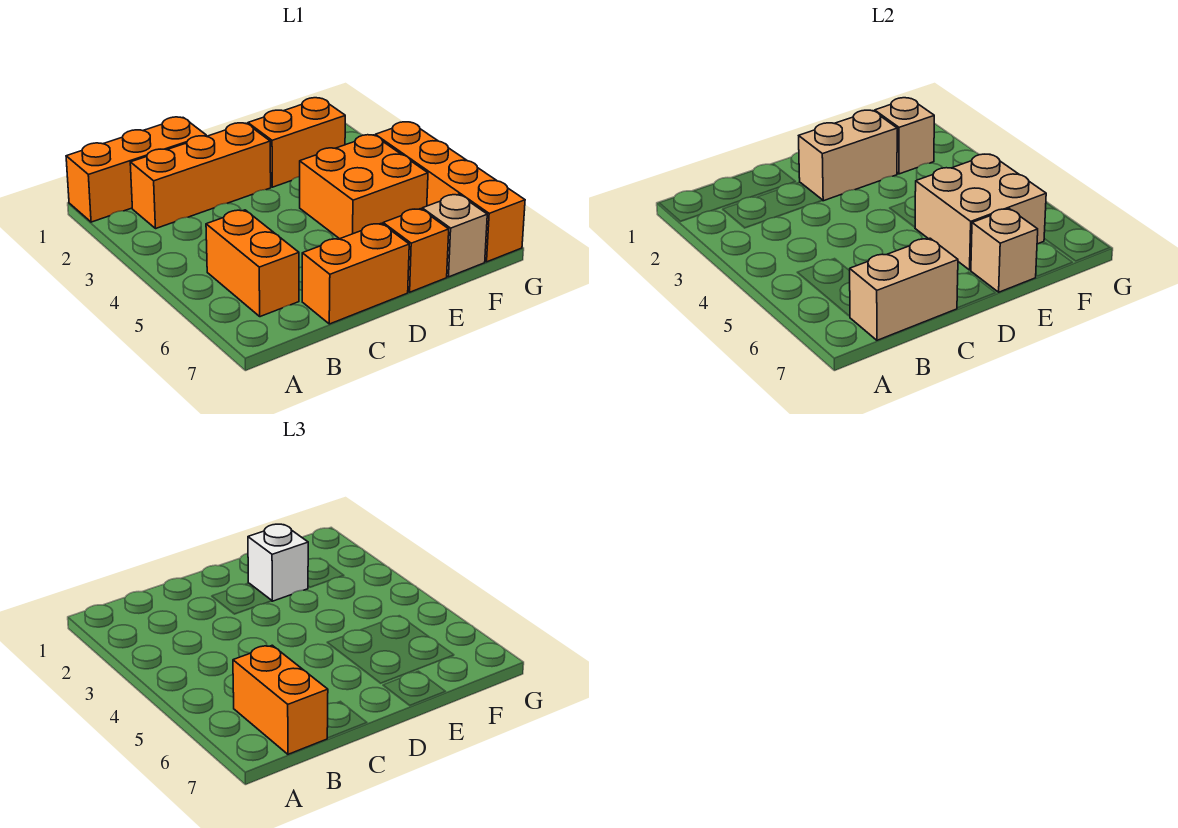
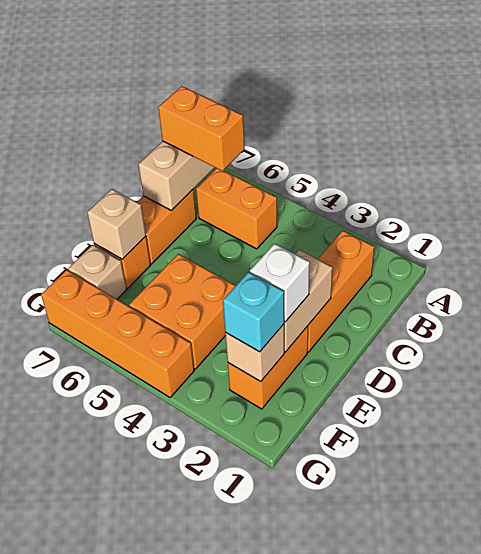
orange 1x3 brick [66,117,206,222] -> none
tan 2x2 brick [915,154,1046,270] -> none
none -> cyan 1x1 brick [223,272,284,352]

